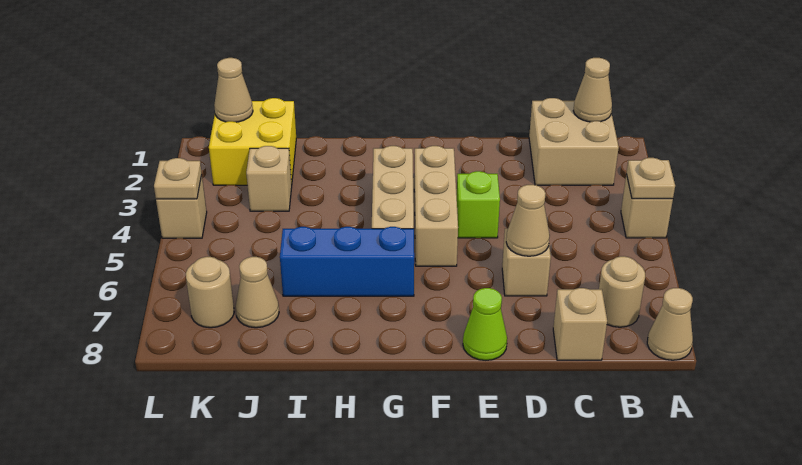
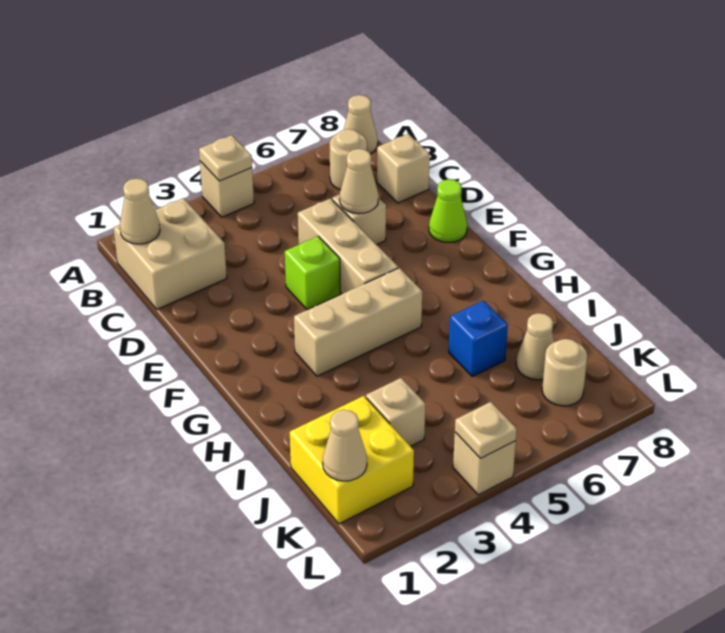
tan 1x3 brick [414,146,458,266] -> tan 1x3 brick turned to [298,198,398,294]
blue 1x3 brick [280,227,414,296] -> blue 1x1 brick [449,301,508,376]

